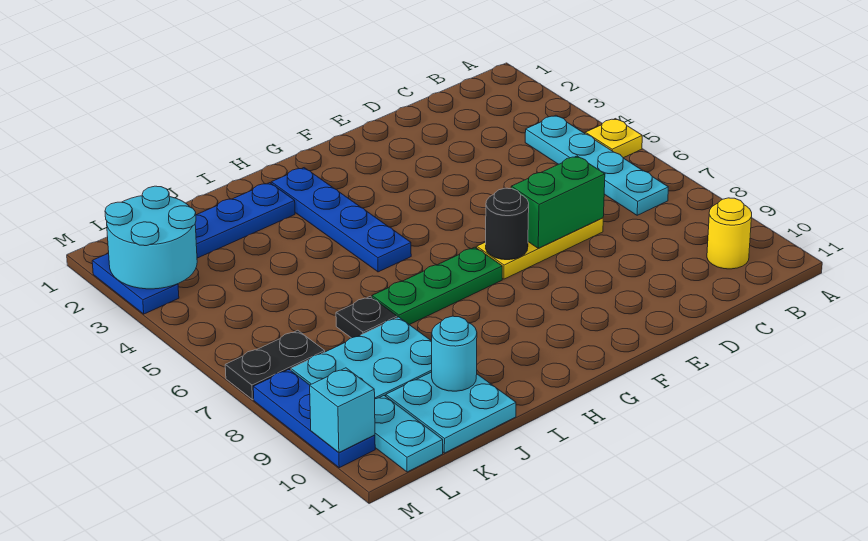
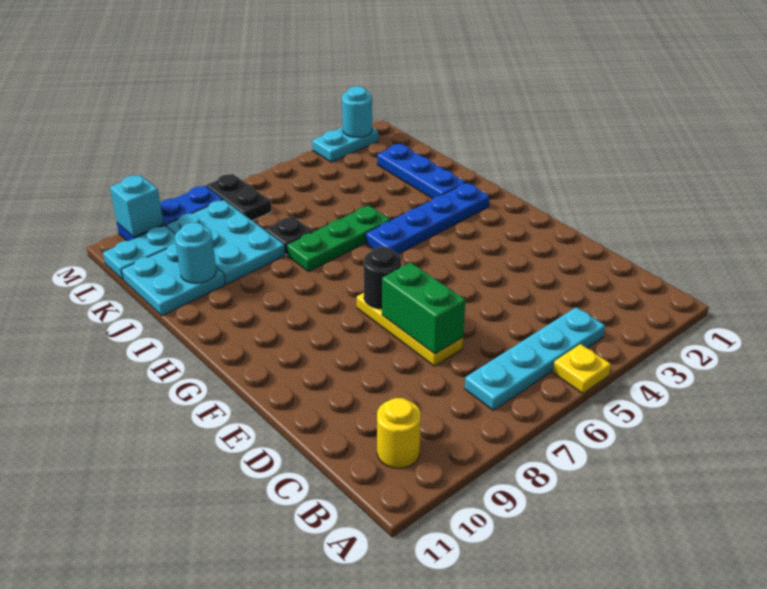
green 1x3 plate [372,247,502,325] -> green 1x3 plate turned to [287,205,390,272]
cyan 2x2 round brick [105,186,197,289] -> cyan 1x1 round brick [342,86,372,138]
blue 1x2 plate [92,253,179,314] -> cyan 1x2 plate [312,127,378,162]

